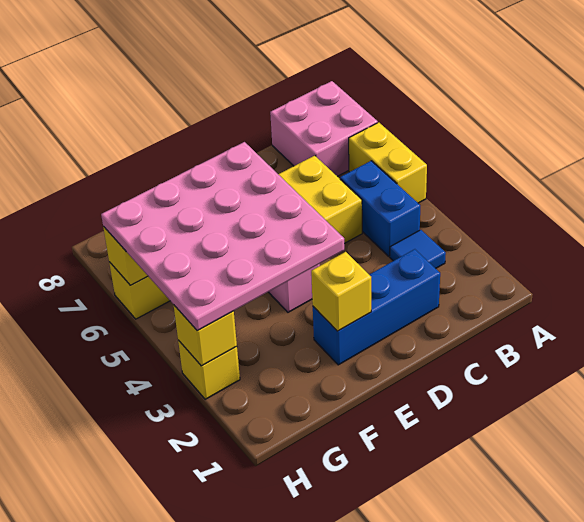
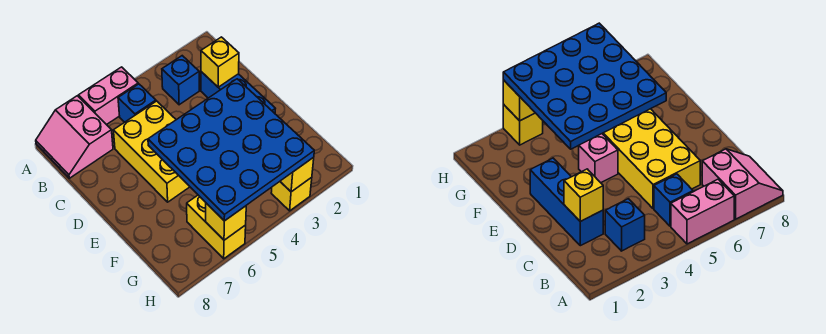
yellow 1x2 brick [349,122,427,203] -> pink 1x2 brick [79,67,138,125]
pink 2x2 brick [270,81,378,176] -> pink 2x2 slope [36,96,113,178]
blue 1x1 tile [390,230,446,268] -> blue 1x1 brick [162,56,199,105]
blue 1x2 brick [340,161,420,256] -> blue 1x1 brick [118,84,156,122]
yellow 1x1 brick [311,252,371,331] -> yellow 1x1 brick moved to [201,37,239,87]
pink 4x4 plate [101,142,344,331] -> blue 4x4 plate [148,79,314,221]

